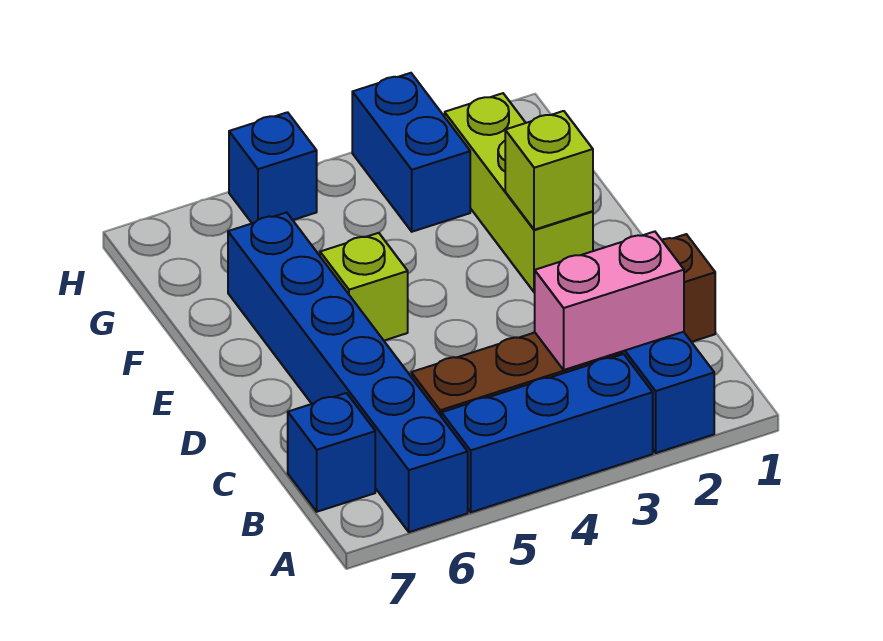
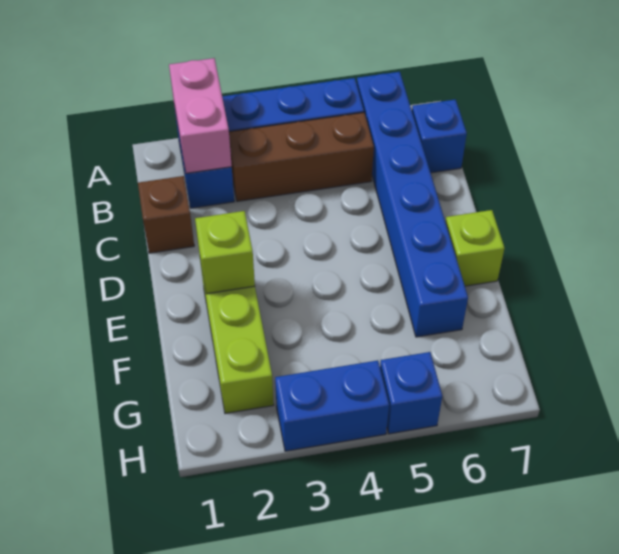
pink 1x2 brick [535,232,684,370] -> pink 1x2 brick turned to [169,58,232,173]
lime 1x1 brick [320,233,408,340] -> lime 1x1 brick moved to [446,210,505,286]
blue 1x2 brick [352,73,470,232] -> blue 1x2 brick turned to [275,360,389,451]

